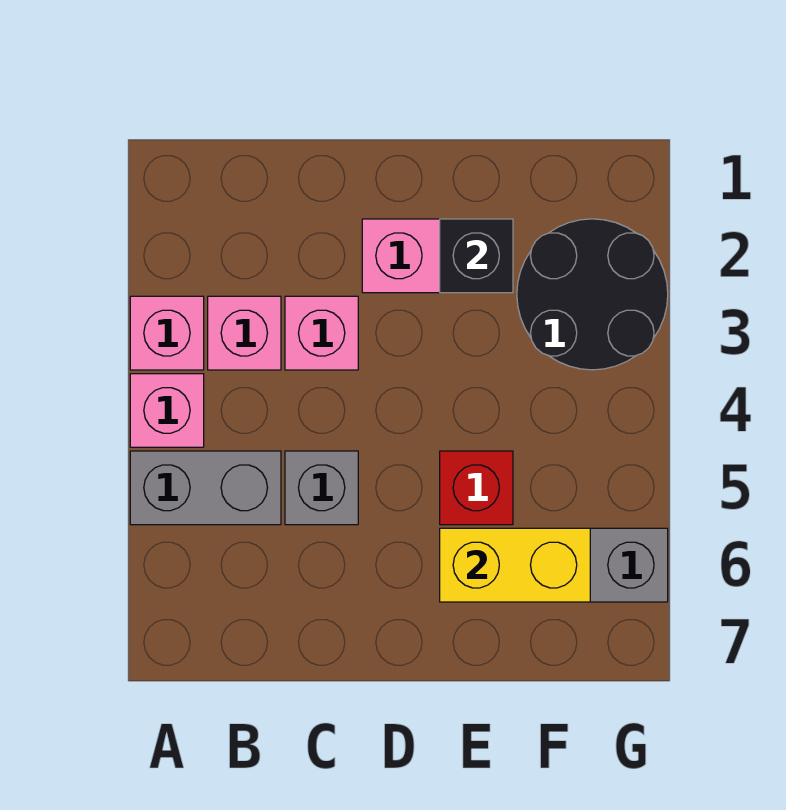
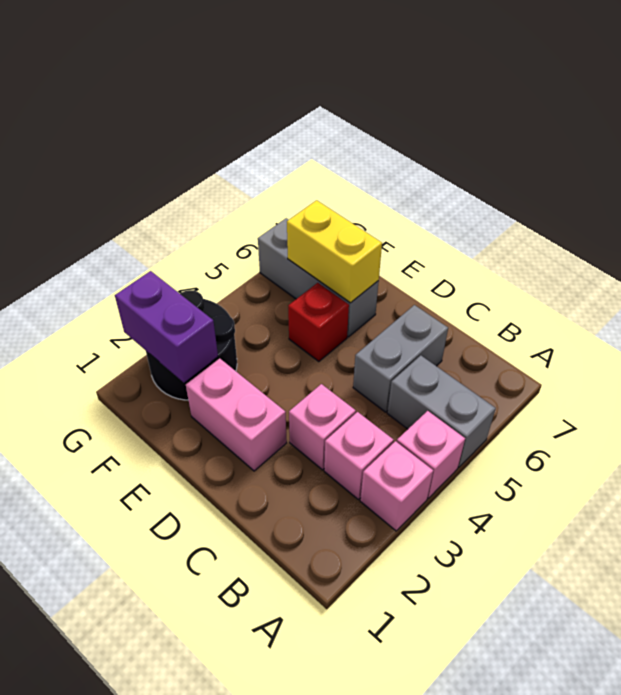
grey 1x1 brick [285,451,358,525] -> grey 1x2 brick [353,305,448,412]
black 1x1 brick [440,219,513,293] -> none
none -> purple 1x2 brick [115,271,218,382]

